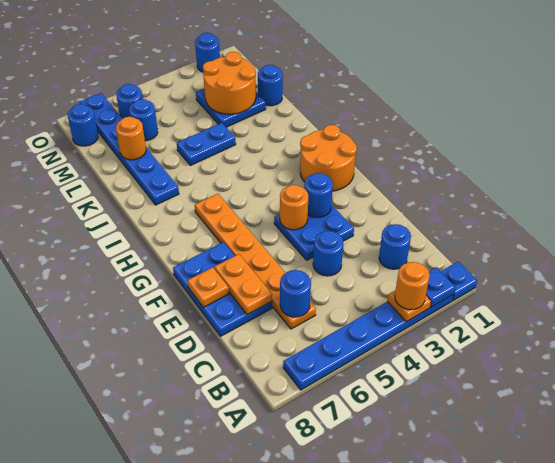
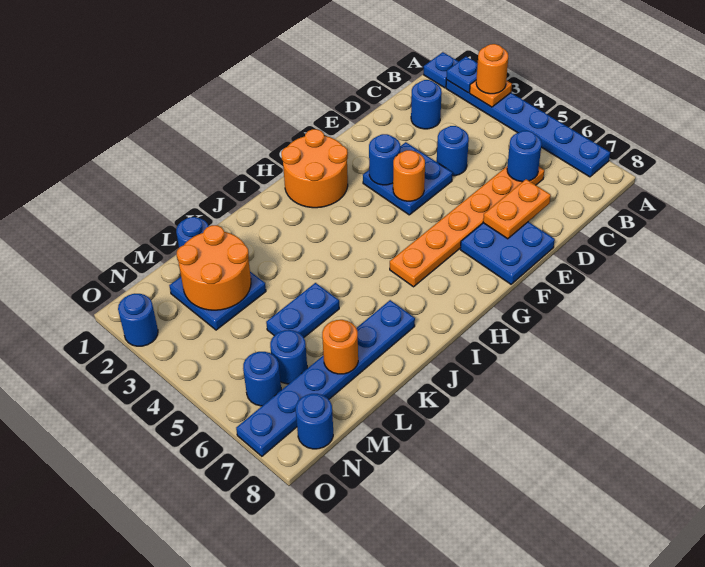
blue 2x3 plate [173,242,272,336] -> blue 2x2 plate [460,222,555,284]
orange 1x1 plate [188,267,229,308] -> none
blue 1x2 plate [177,123,236,165] -> blue 1x2 plate turned to [266,283,339,337]

